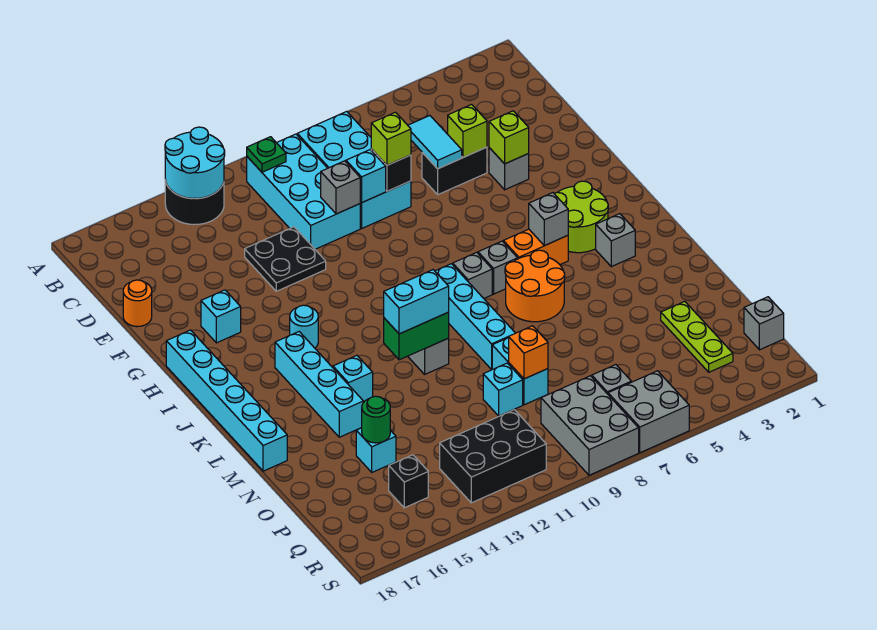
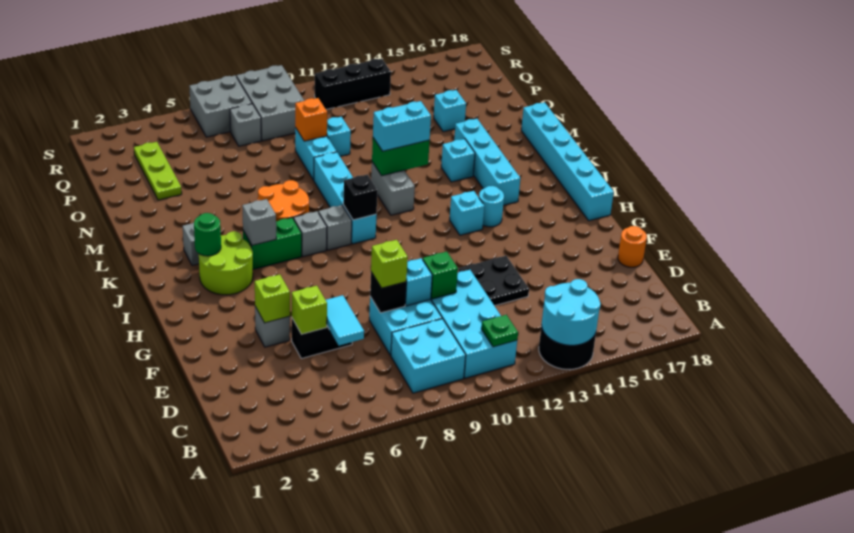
grey 1x1 brick [321,161,360,214] -> green 1x1 brick [423,252,458,299]
cyan 1x1 brick [201,290,241,343] -> cyan 1x1 brick moved to [450,191,484,235]
orange 1x2 brick [503,229,568,265] -> green 1x2 brick [243,218,302,269]
green 1x1 round brick [362,396,390,443] -> green 1x1 round brick moved to [194,213,221,256]
grey 1x1 brick [744,297,784,350] -> none
black 2x3 brick [440,410,546,503] -> black 1x3 brick [315,59,391,109]
black 1x1 brick [389,455,428,508] -> black 1x1 brick moved to [343,174,377,220]

